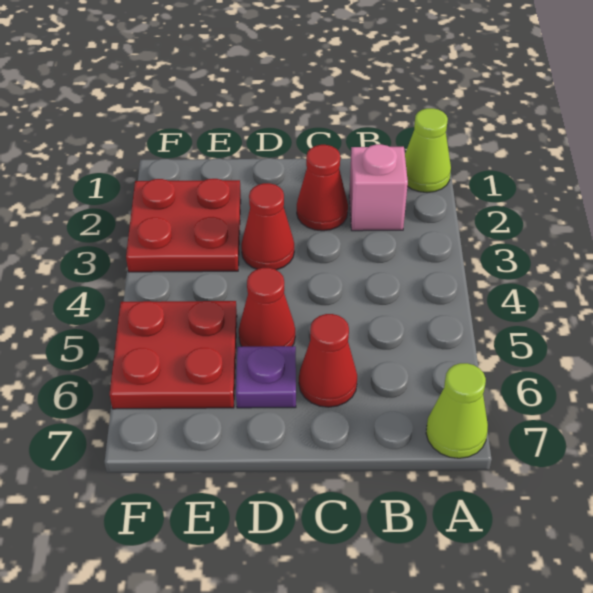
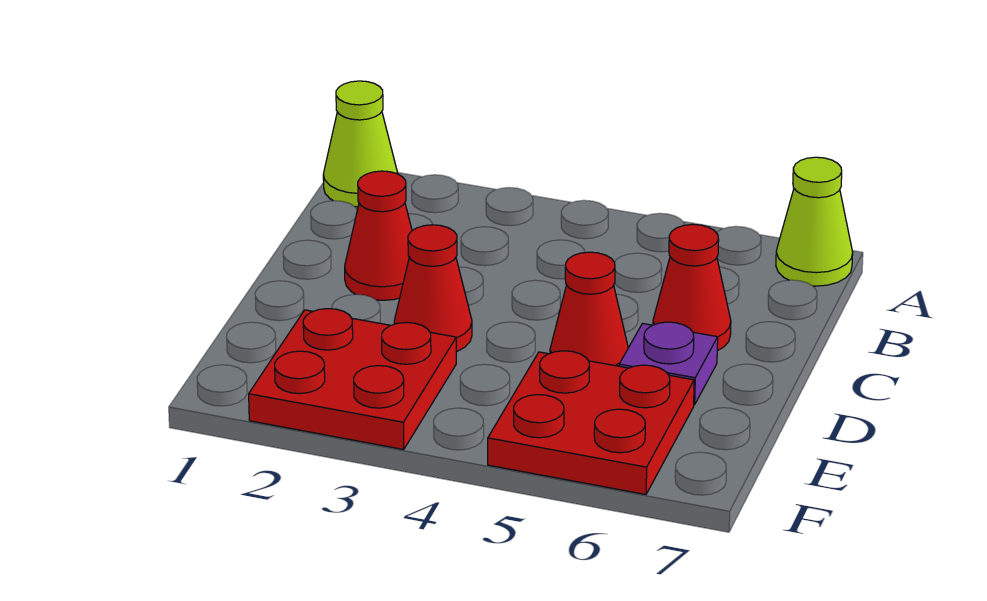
pink 1x1 brick [349,144,408,231] -> none

